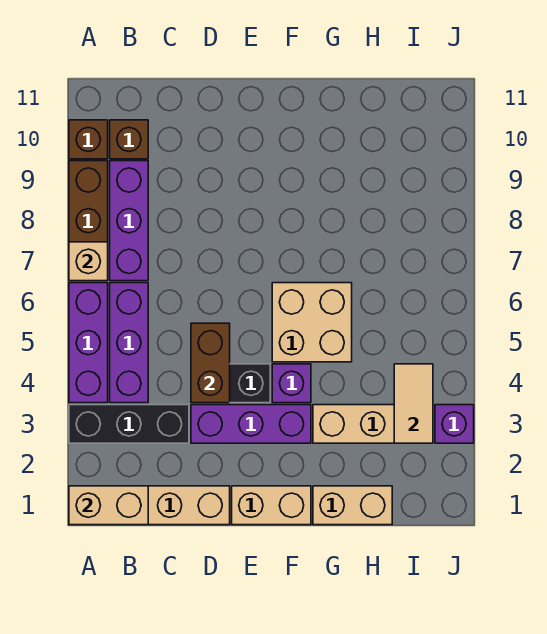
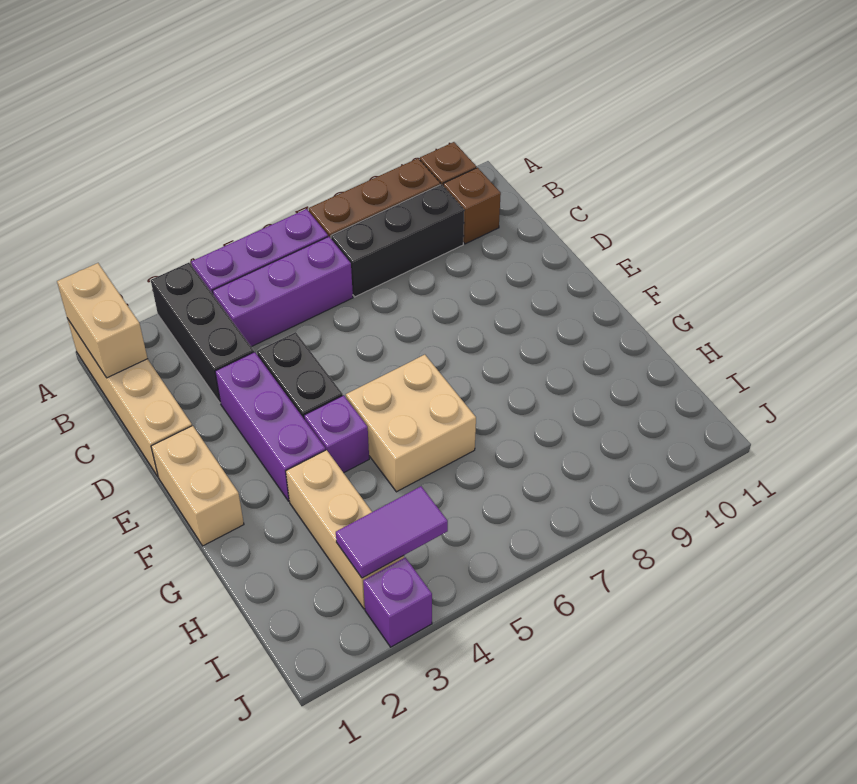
tan 1x1 brick [69,242,108,281] -> none
purple 1x3 brick [110,161,148,281] -> black 1x3 brick [331,184,464,297]
brown 1x2 brick [191,323,230,403] -> none
tan 1x2 brick [313,486,392,525] -> none
tan 1x2 tile [394,364,433,443] -> purple 1x2 tile [336,486,448,578]

